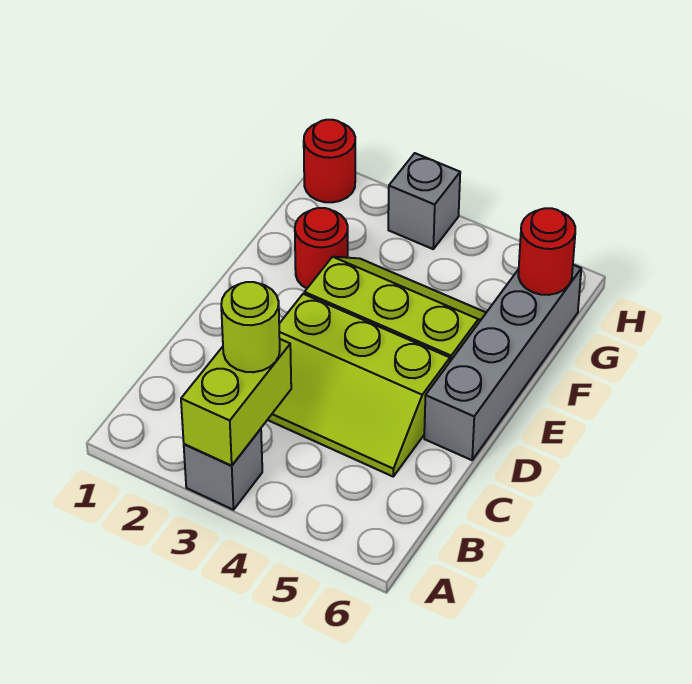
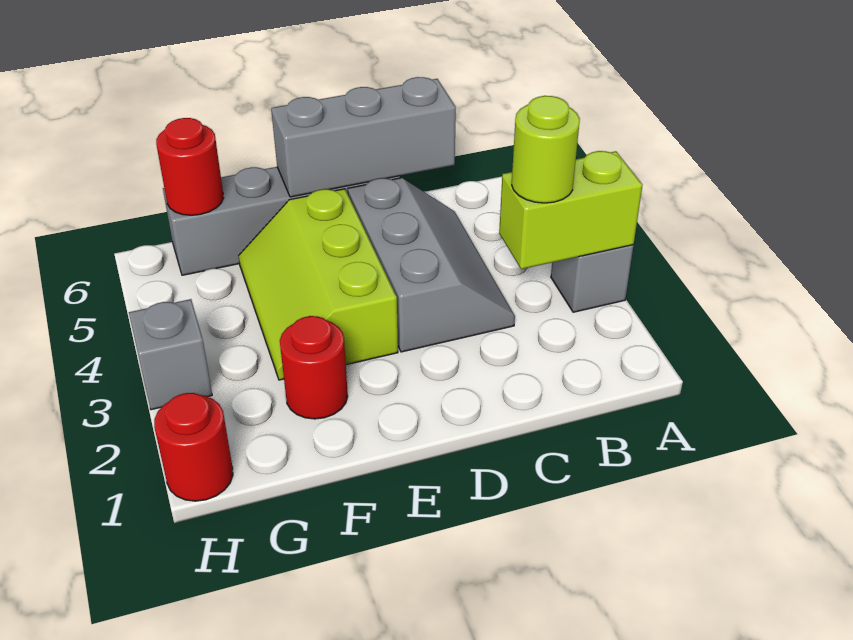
lime 2x3 slope [268,294,450,476] -> grey 2x3 slope [348,178,515,352]
none -> grey 1x3 brick [271,77,456,197]

